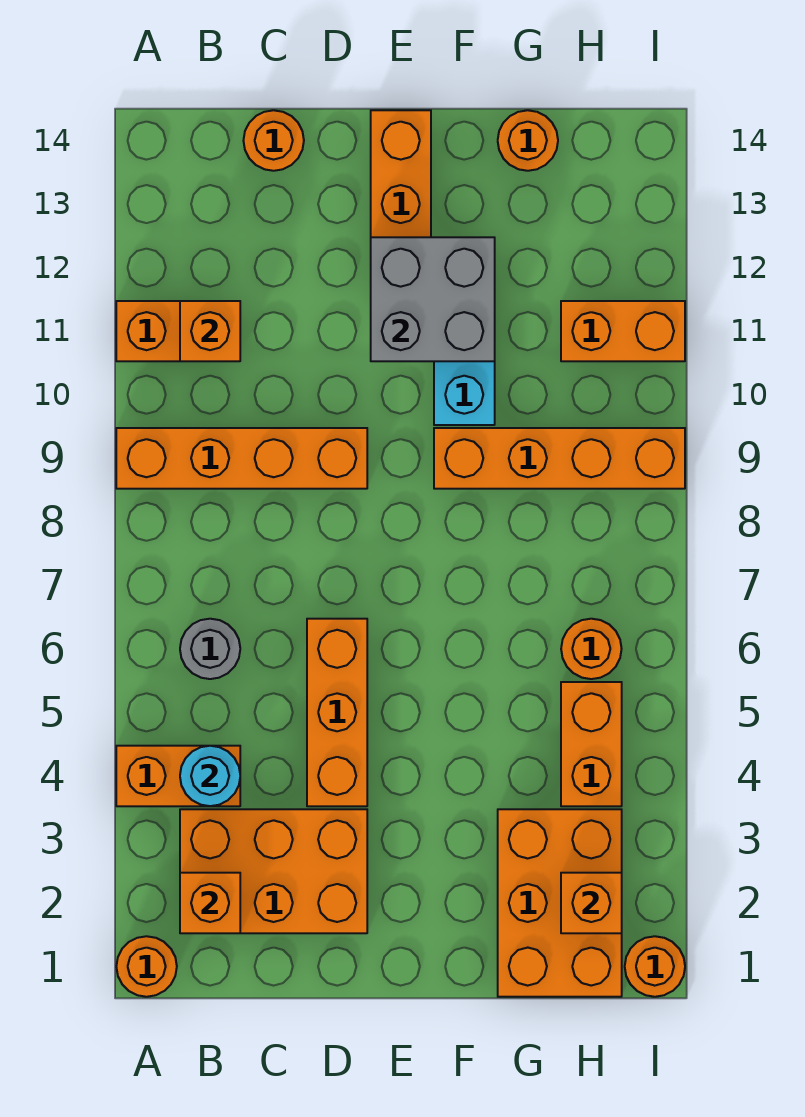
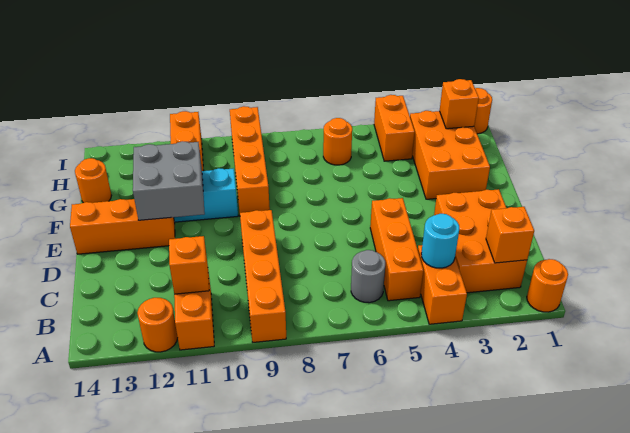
orange 1x1 round brick [243,110,304,171] -> orange 1x1 round brick moved to [137,298,178,352]
orange 1x3 brick [307,619,367,806] -> orange 1x3 brick turned to [370,198,423,301]
orange 2x3 brick [498,809,622,997] -> orange 2x3 brick turned to [410,111,490,199]
orange 1x2 brick [561,682,622,806] -> orange 1x2 brick turned to [374,95,415,161]

